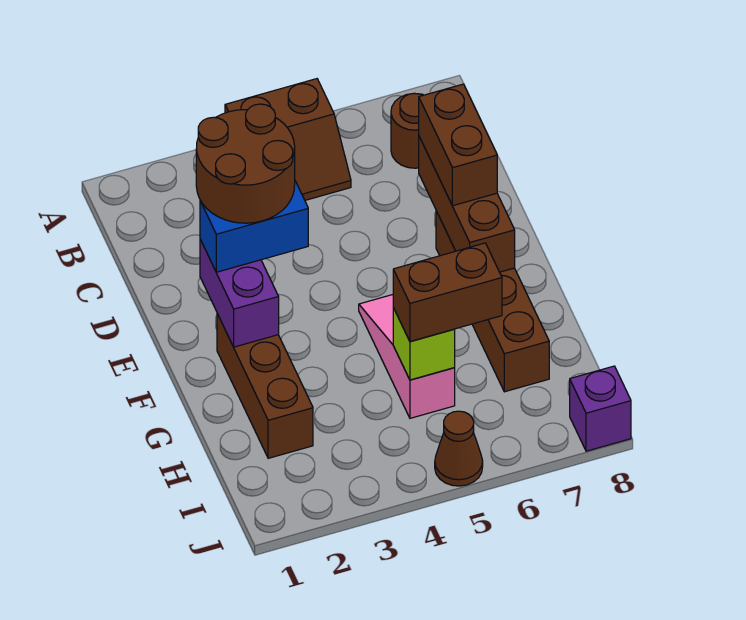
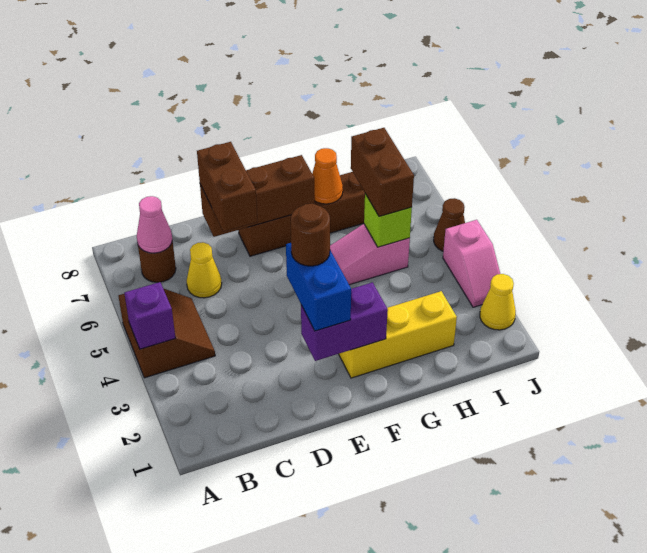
none -> pink 1x1 cone [137,196,172,253]
none -> yellow 1x1 cone [187,242,222,298]
brown 2x2 round brick [196,104,295,223] -> brown 1x1 round brick [291,204,330,266]
brown 1x2 brick [419,84,497,206] -> brown 1x2 brick turned to [197,142,258,232]
brown 1x3 brick [217,314,313,458] -> yellow 1x3 brick [339,291,457,378]
none -> orange 1x1 cone [312,148,343,204]
none -> yellow 1x1 cone [480,274,516,330]
none -> pink 1x2 slope [443,220,500,307]
purple 1x1 brick [570,366,631,451] -> purple 1x1 brick moved to [124,282,175,349]

